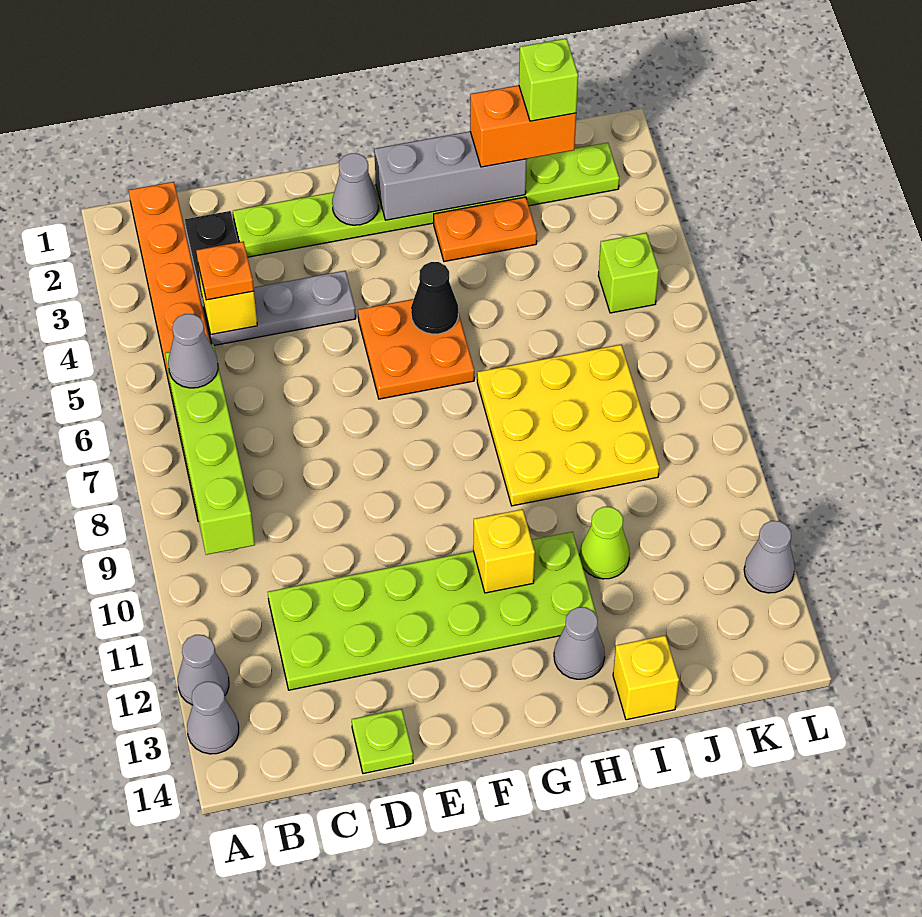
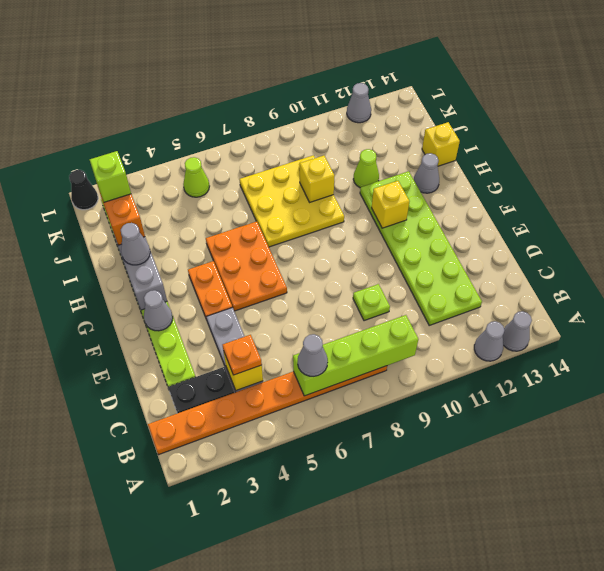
lime 1x1 plate [352,709,413,774] -> lime 1x1 plate moved to [353,284,390,321]
orange 2x2 plate [358,299,474,399] -> orange 2x3 plate [206,221,287,311]
black 1x1 cone [411,262,458,334] -> black 1x1 cone moved to [69,170,98,210]
none -> grey 1x1 cone [121,223,150,265]
orange 1x2 plate [434,197,537,262] -> orange 1x2 plate moved to [188,261,232,320]
none -> yellow 1x1 brick [300,156,335,202]
lime 1x1 brick [598,233,659,313] -> lime 1x1 cone [183,157,209,197]

